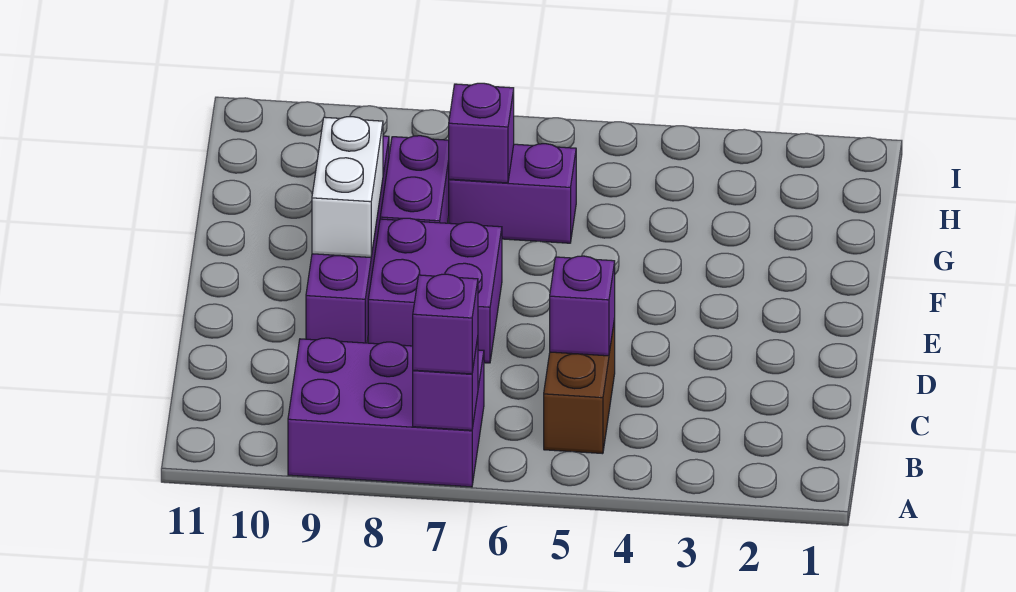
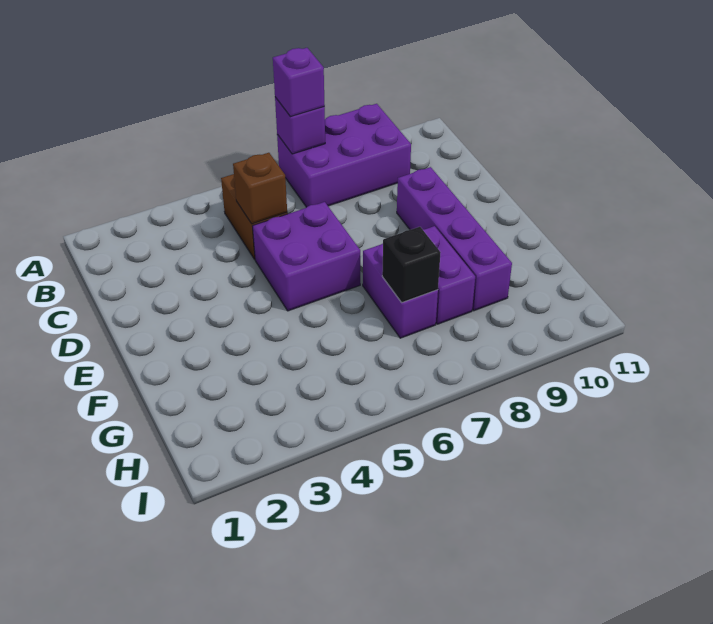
purple 1x1 brick [550,256,615,356] -> brown 1x1 brick [233,153,287,224]
purple 2x2 brick [368,218,502,363] -> purple 2x2 brick moved to [253,202,360,311]
white 1x2 brick [312,117,383,257] -> none
purple 1x2 brick [449,144,576,243] -> purple 1x2 brick turned to [363,244,438,338]
purple 1x1 brick [449,83,514,183] -> black 1x1 brick [382,227,441,303]

